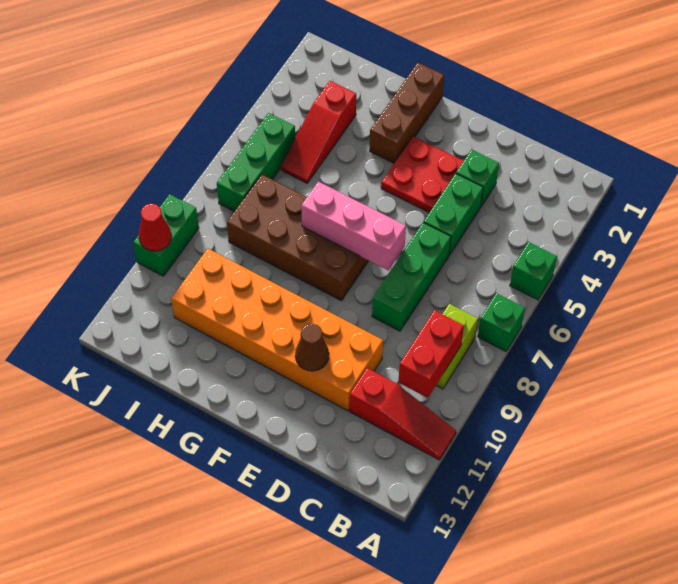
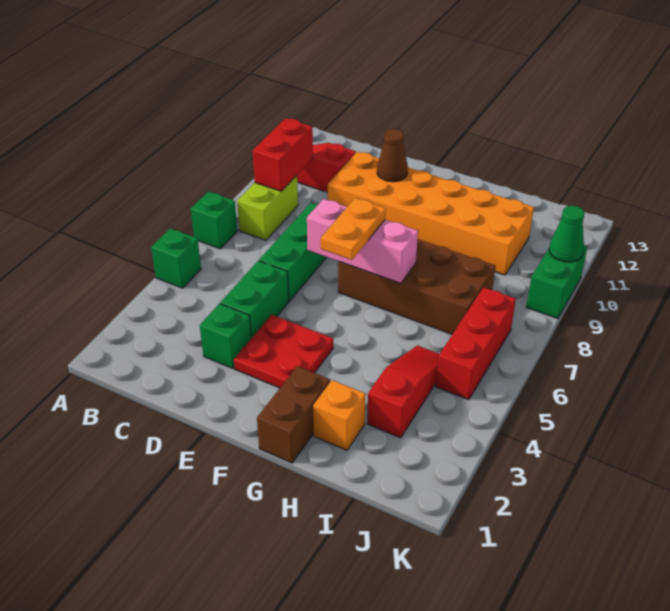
none -> orange 1x2 plate [321,198,386,260]
brown 1x3 brick [370,63,444,163] -> brown 1x2 brick [257,366,330,463]
none -> orange 1x1 brick [313,380,366,450]
green 1x3 brick [217,113,295,211] -> red 1x3 brick [436,287,516,400]
red 1x1 cone [139,204,171,251] -> green 1x1 cone [549,206,585,262]

